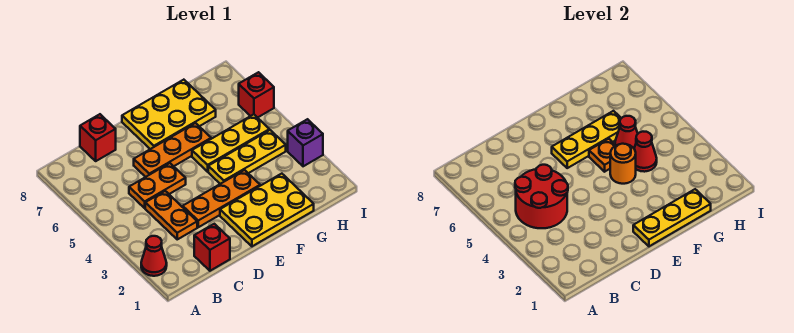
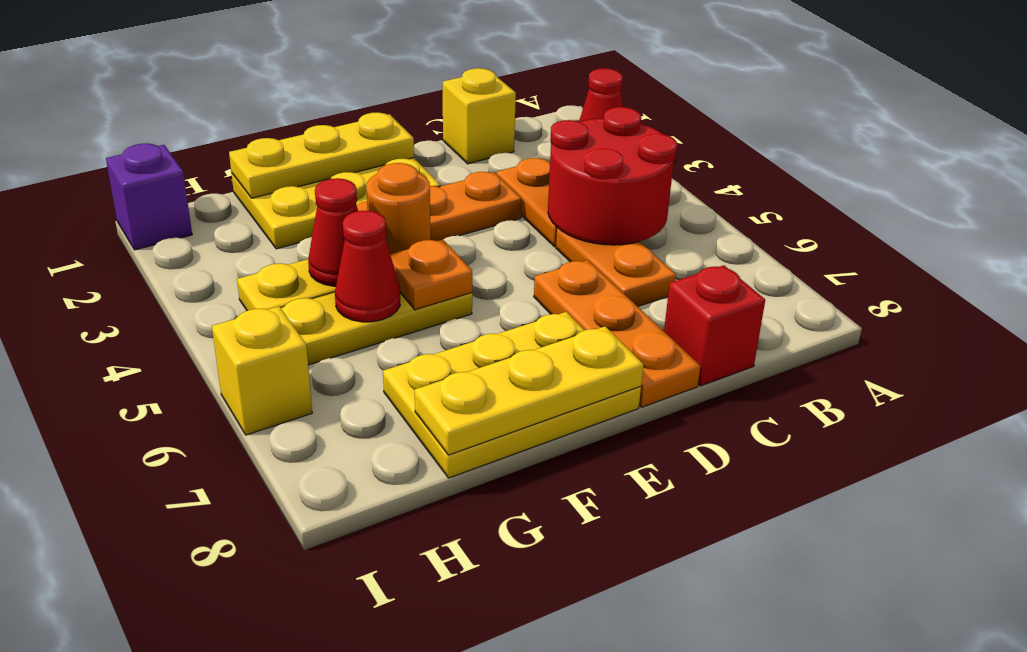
red 1x1 brick [194,224,230,271] -> yellow 1x1 brick [443,68,516,164]
orange 1x2 plate [129,163,186,208] -> orange 1x2 plate turned to [556,228,676,307]
orange 1x3 plate [134,123,211,177] -> orange 1x3 plate turned to [534,260,700,407]
yellow 1x3 plate [552,111,621,168] -> yellow 1x3 plate moved to [415,326,643,455]
purple 1x1 brick [288,119,323,166] -> purple 1x1 brick moved to [106,143,192,250]
red 1x1 brick [239,72,274,118] -> yellow 1x1 brick [212,306,312,435]

